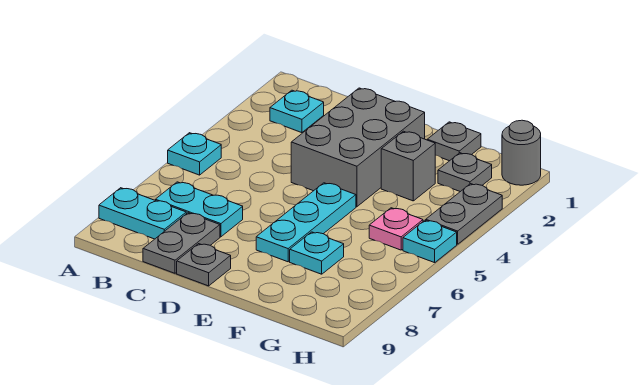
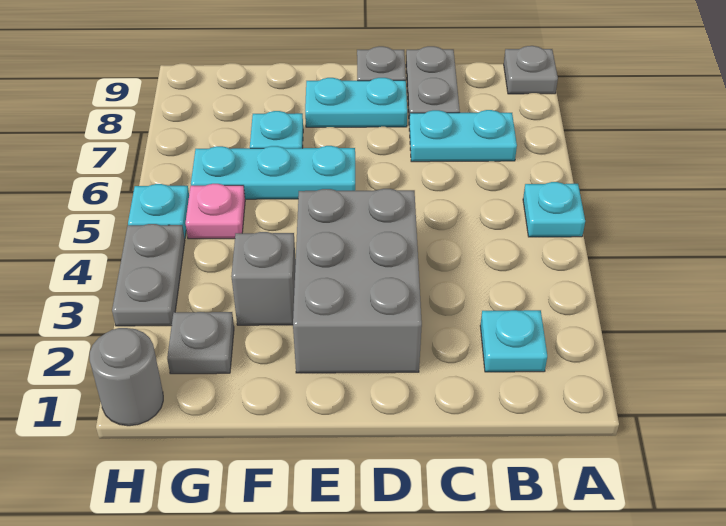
cyan 1x2 plate [99,188,186,239] -> cyan 1x2 plate moved to [305,78,407,127]
cyan 1x3 plate [256,183,356,262] -> cyan 1x3 plate turned to [191,146,355,199]
grey 1x1 plate [427,122,481,161] -> grey 1x1 plate moved to [504,46,558,94]

